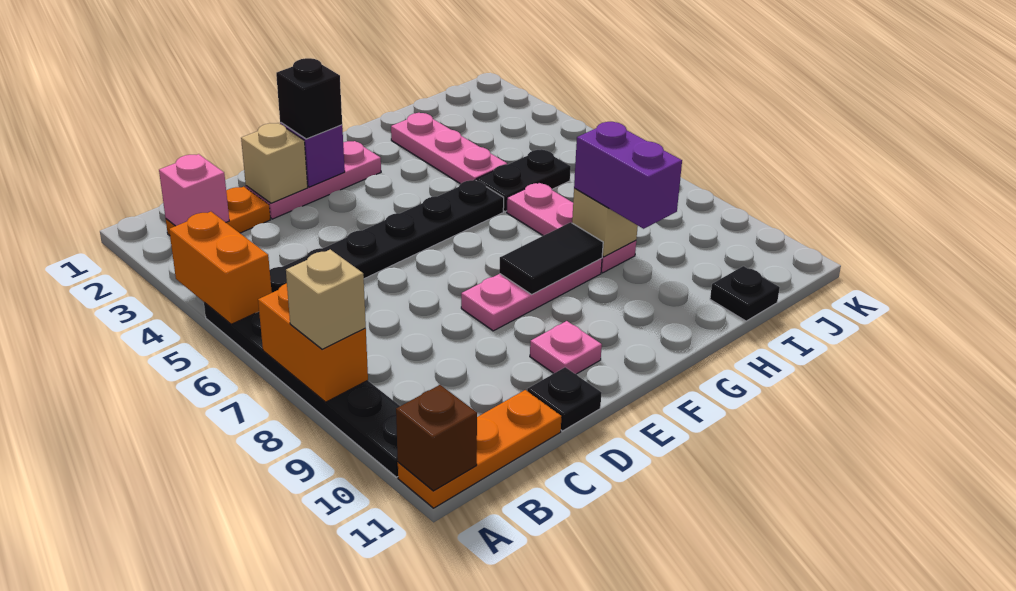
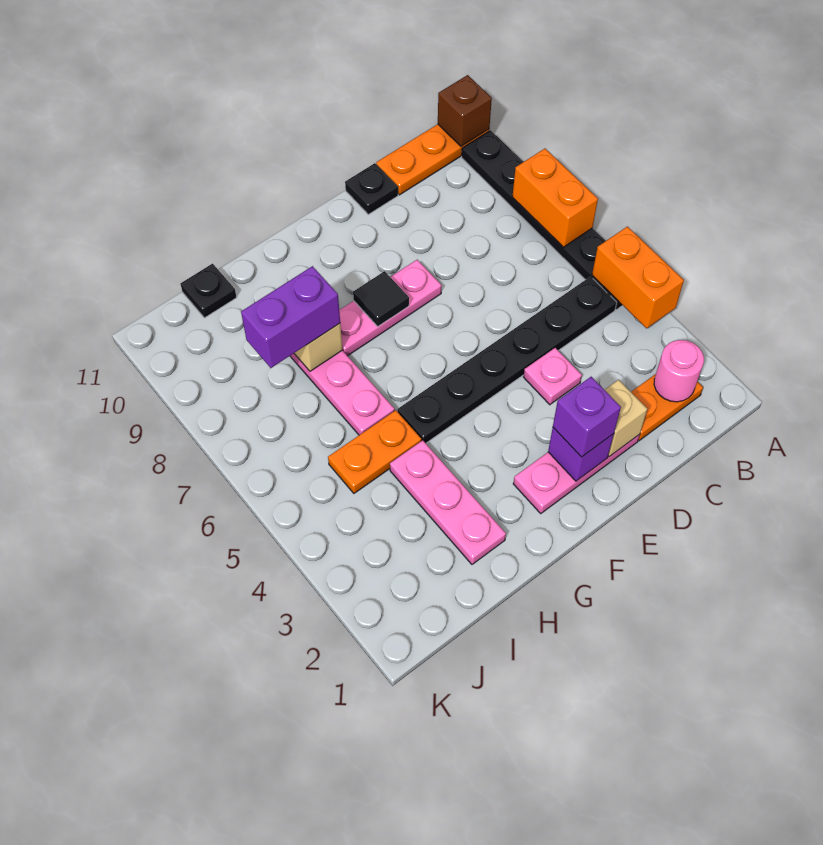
tan 1x1 brick [286,249,366,349] -> none
pink 1x1 brick [159,154,229,226] -> pink 1x1 round brick [654,340,704,402]
black 1x1 brick [276,58,342,139] -> purple 1x1 brick [553,377,621,457]
pink 1x1 plate [530,321,602,374] -> pink 1x1 plate moved to [524,348,582,405]
black 1x2 tile [499,222,603,294] -> black 1x1 tile [353,271,409,326]
black 1x2 plate [476,149,571,212] -> orange 1x2 plate [328,410,421,493]
purple 1x2 brick [574,122,682,229] -> purple 1x2 brick turned to [241,266,340,368]

